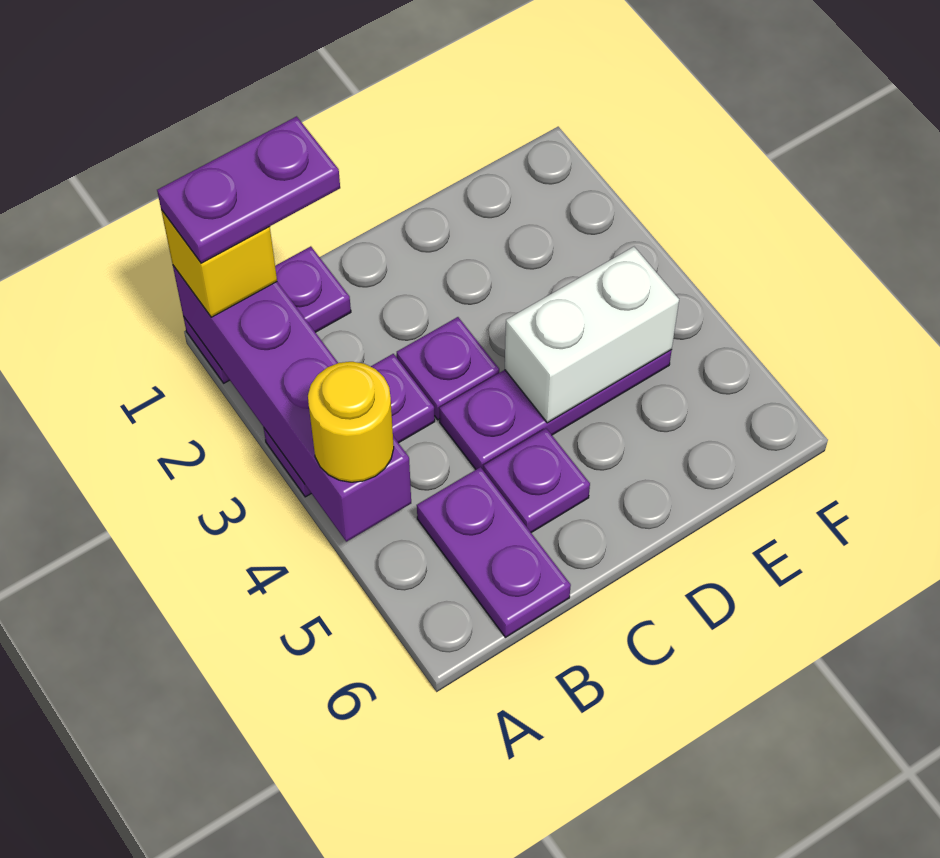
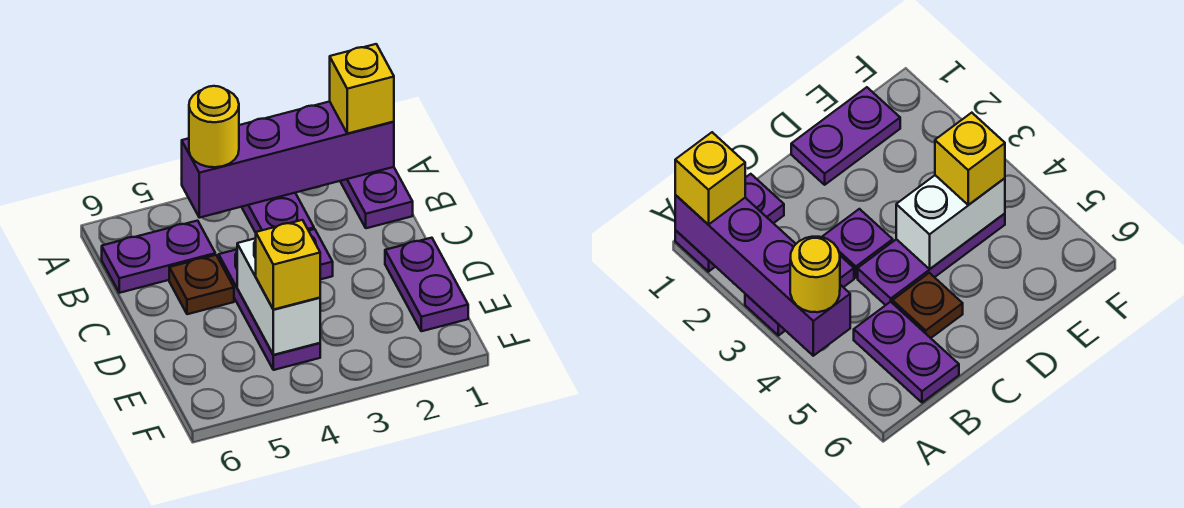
purple 1x2 plate [157,116,340,263] -> purple 1x2 plate moved to [385,238,468,331]
purple 1x1 plate [484,429,590,533] -> brown 1x1 plate [169,255,234,314]
none -> yellow 1x1 brick [256,220,320,310]

